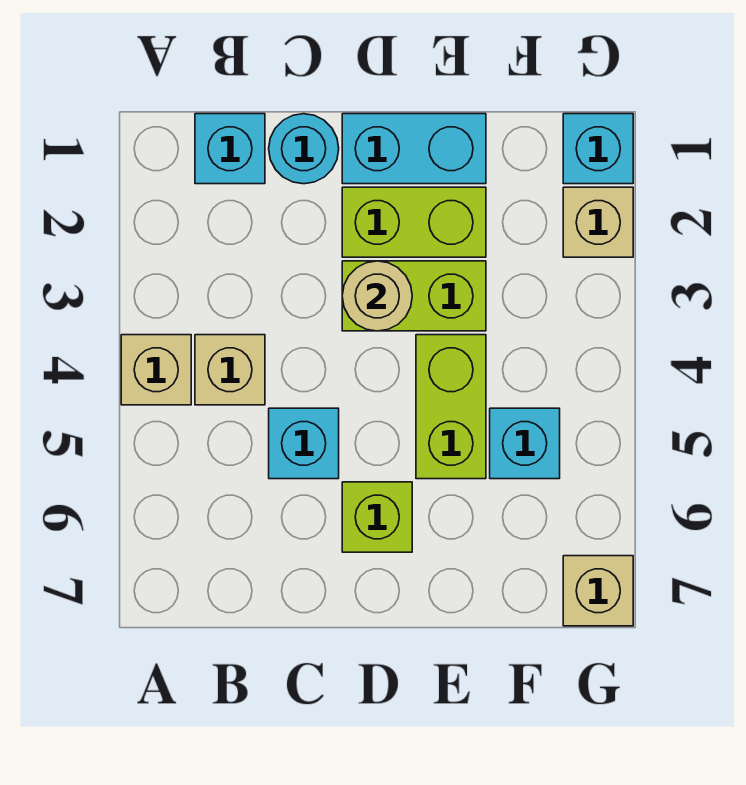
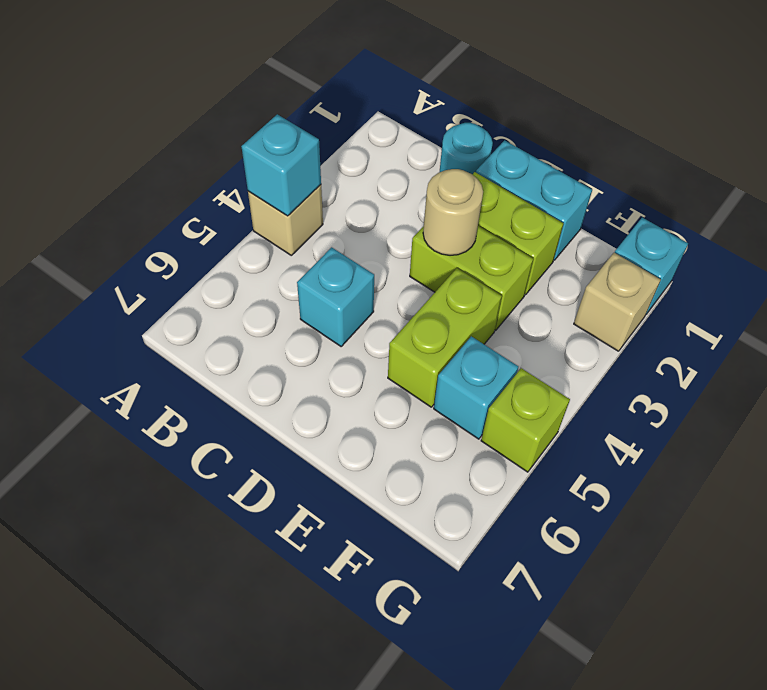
cyan 1x1 brick [195,114,265,184] -> cyan 1x1 brick moved to [241,114,321,216]
tan 1x1 brick [195,335,265,405] -> none
lime 1x1 brick [342,482,412,552] -> lime 1x1 brick moved to [481,368,570,472]
tan 1x1 brick [563,556,633,626] -> none

